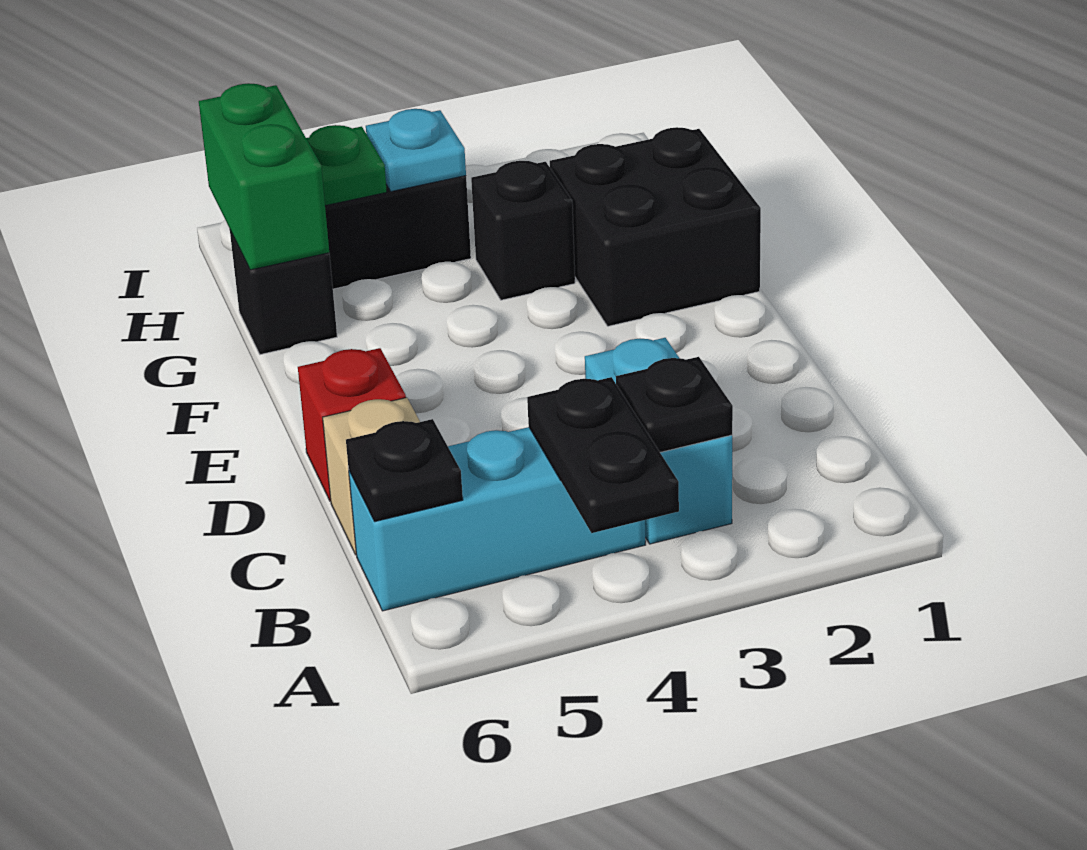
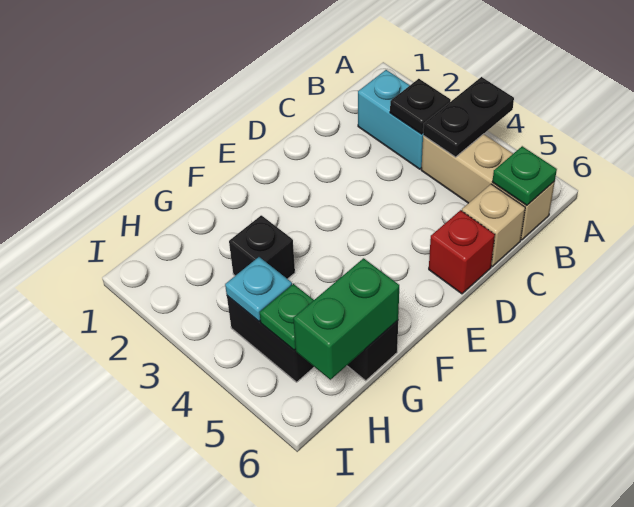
cyan 1x2 brick [585,338,732,544] -> cyan 1x2 brick turned to [358,70,423,169]
cyan 1x3 brick [349,427,645,611] -> tan 1x3 brick [421,134,555,240]
black 1x1 plate [346,419,463,522] -> green 1x1 plate [492,146,557,206]
black 2x2 brick [550,127,761,326] -> none

